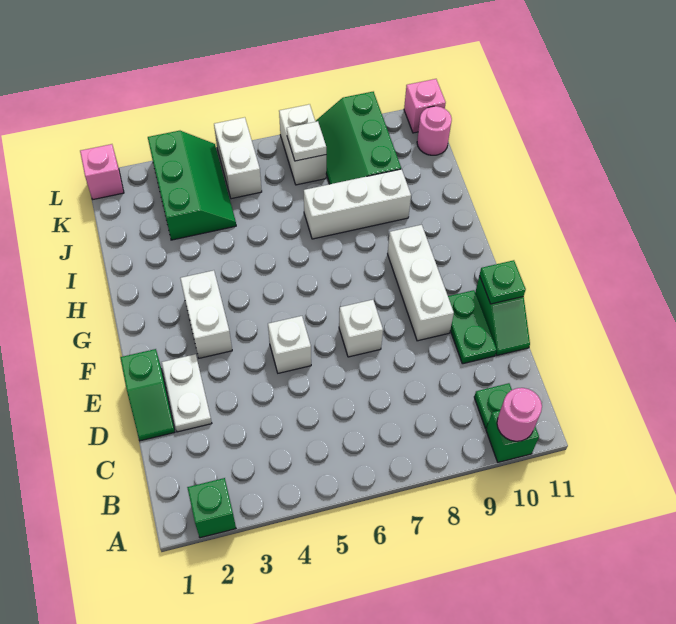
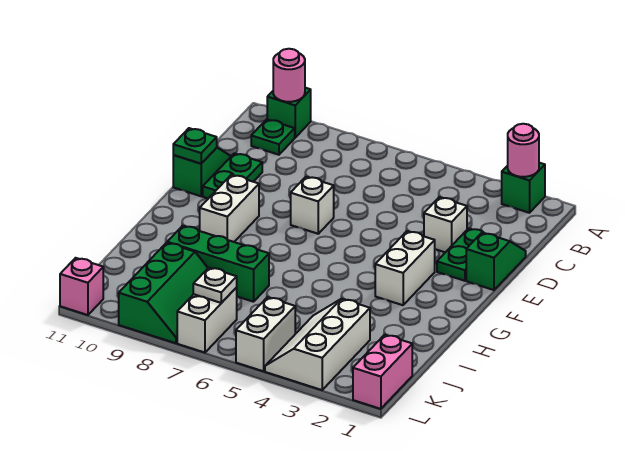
white 1x2 plate [162,354,212,432] -> green 1x2 plate [437,228,484,281]
white 1x1 brick [268,316,311,373] -> white 1x1 brick moved to [424,197,467,252]
white 1x3 brick [388,225,454,341] -> white 1x2 brick [200,175,259,242]
white 1x3 brick [304,169,411,239] -> green 1x3 brick [167,226,269,302]
green 2x3 slope [148,131,236,240] -> white 2x3 slope [265,299,370,390]
pink 1x1 round brick [417,106,452,155] -> pink 1x1 round brick moved to [508,124,539,177]
pink 1x1 brick [80,144,124,199] -> pink 1x2 brick [353,335,412,409]

